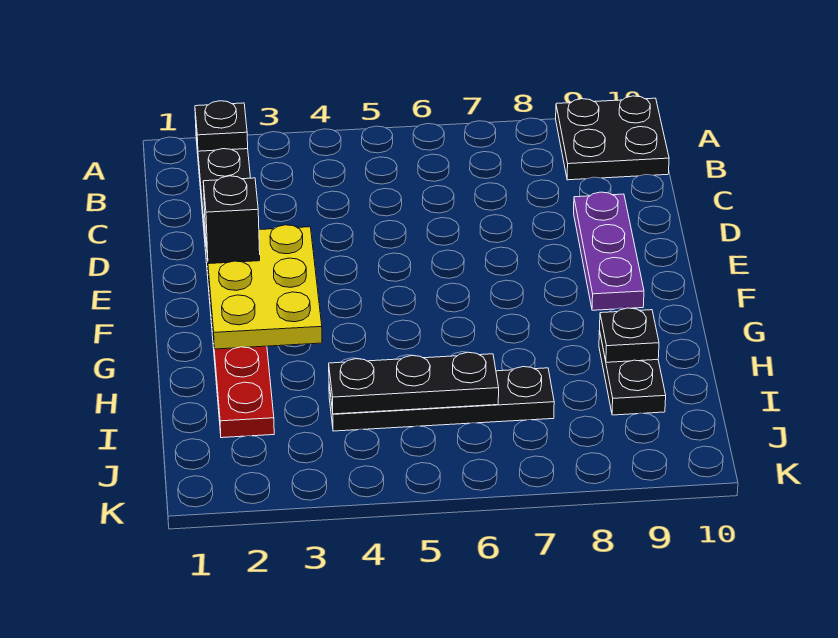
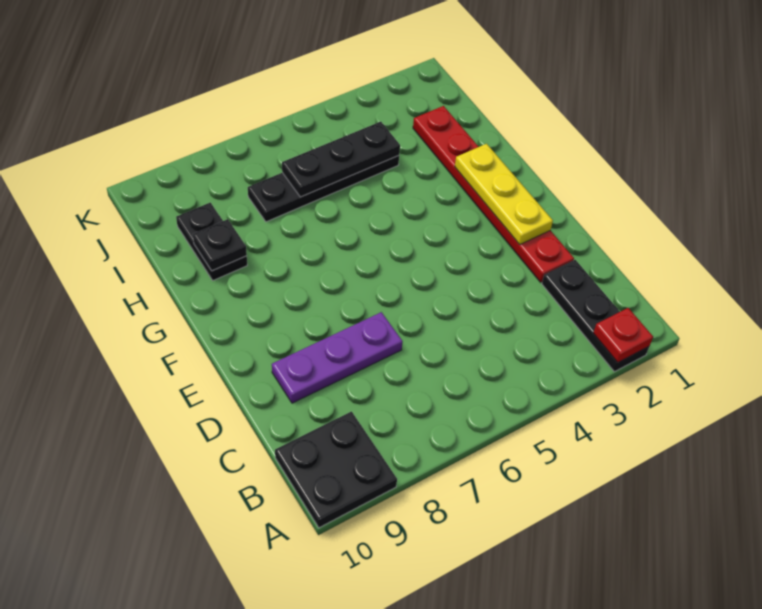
black 1x1 plate [195,101,248,151] -> red 1x1 plate [593,308,653,362]
purple 1x3 plate [574,192,644,310] -> purple 1x3 plate turned to [272,312,403,403]
yellow 2x3 plate [206,225,322,349] -> yellow 1x3 plate [455,144,553,245]
black 1x1 brick [203,176,260,264] -> none

